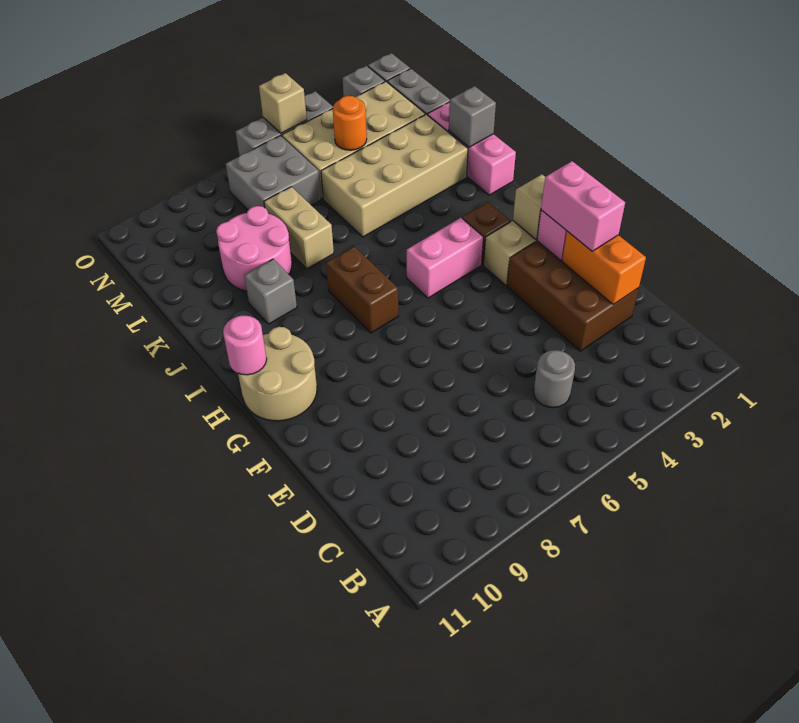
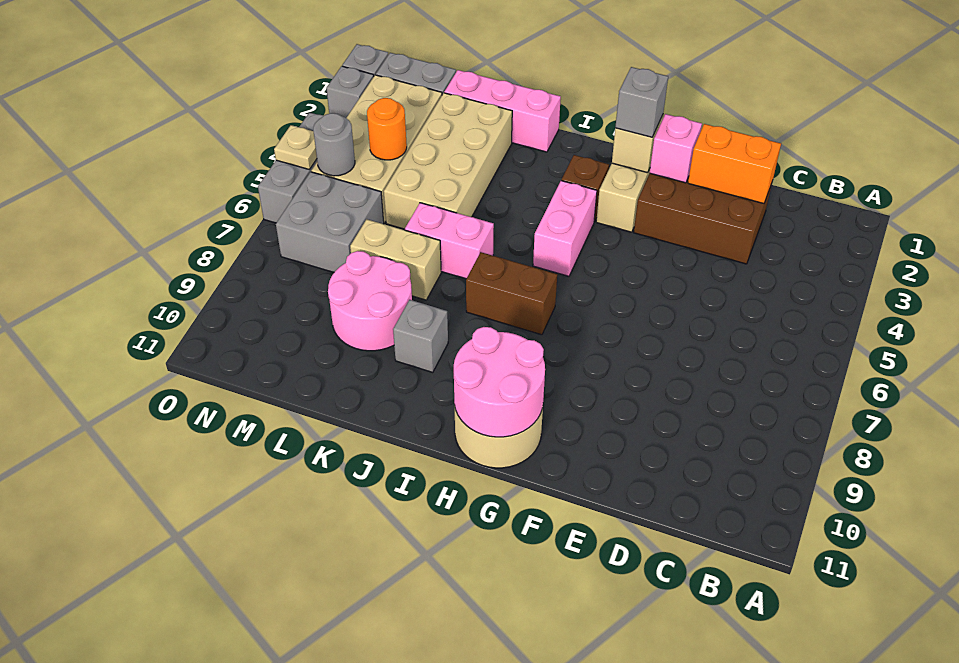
grey 1x1 round brick [534,350,575,408] -> grey 1x1 round brick moved to [313,113,355,176]
pink 1x2 brick [541,161,625,251] -> pink 1x2 brick moved to [405,203,494,279]
pink 1x1 round brick [223,316,267,375] -> pink 2x2 round brick [454,327,545,437]
grey 1x1 brick [449,86,496,147] -> grey 1x1 brick moved to [615,67,668,137]
tan 1x1 brick [259,73,307,133] -> tan 1x1 plate [274,125,317,170]

